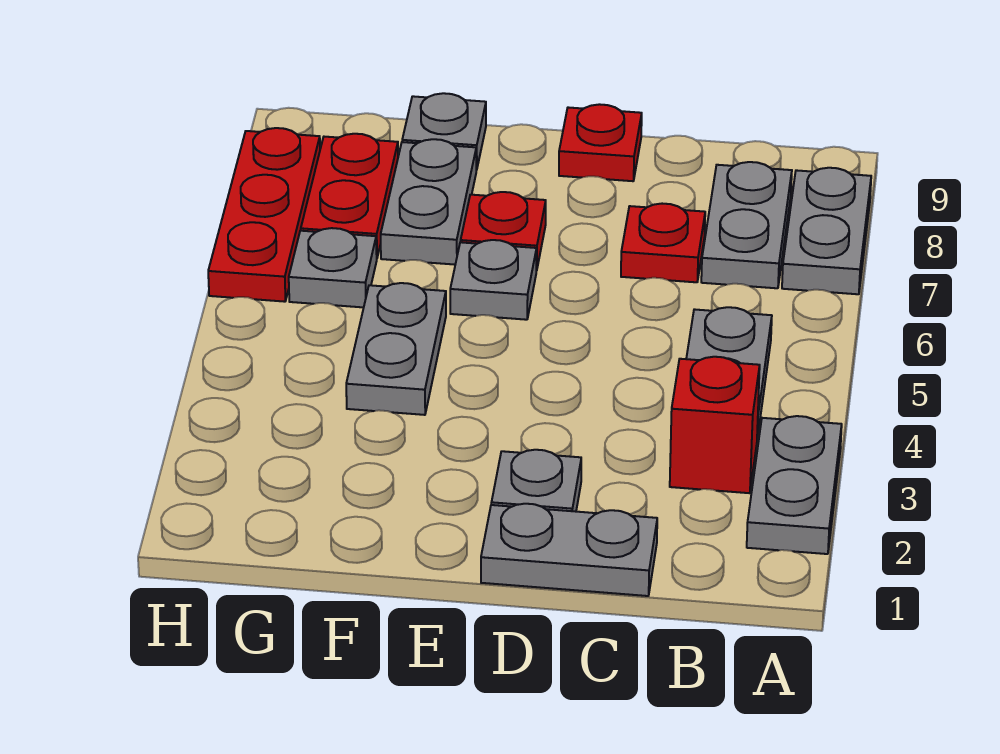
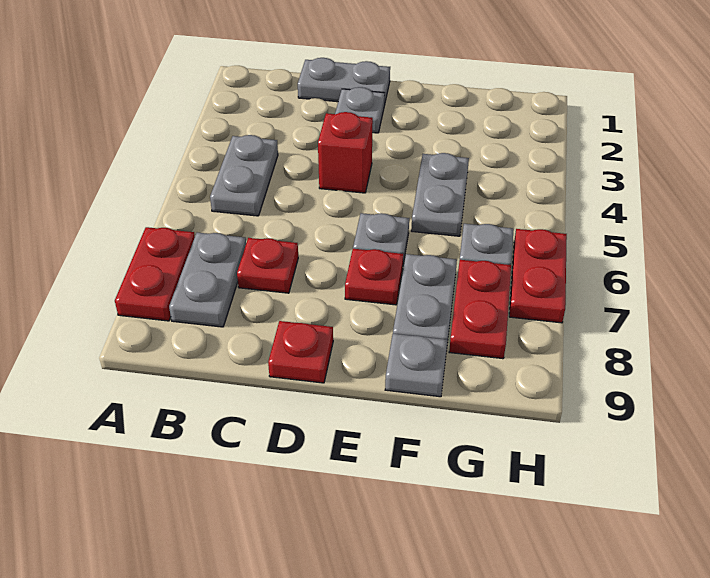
grey 1x2 plate [747,416,842,554] -> none
grey 1x2 plate [782,168,871,294] -> red 1x2 plate [115,227,195,321]
red 1x1 brick [670,357,760,493] -> red 1x1 brick moved to [318,112,373,193]
red 1x3 plate [208,128,320,302] -> red 1x2 plate [509,229,567,323]

